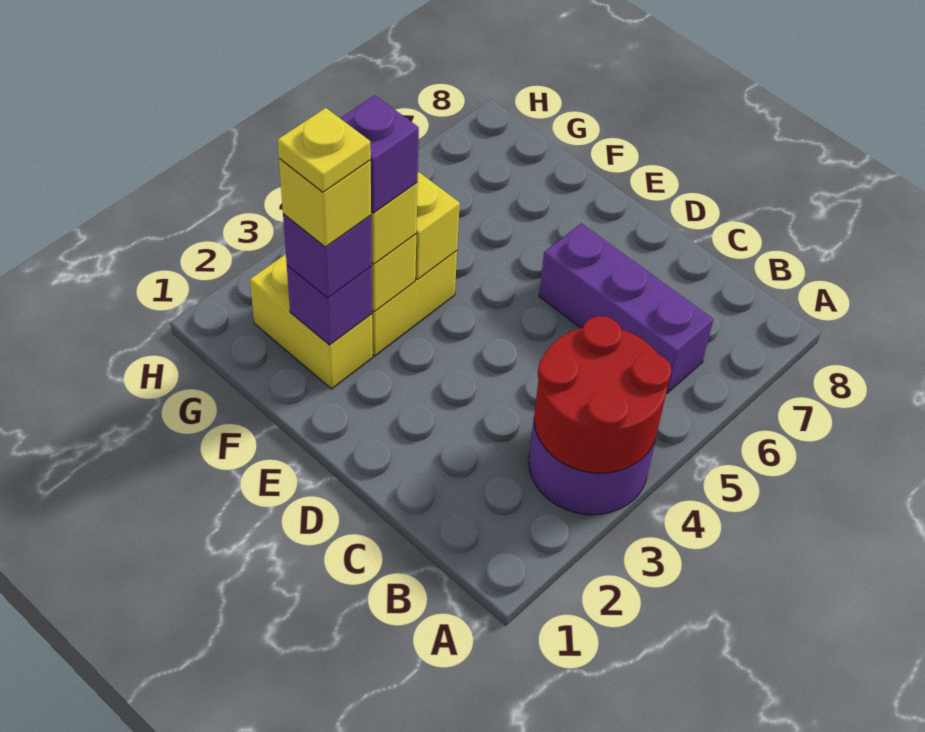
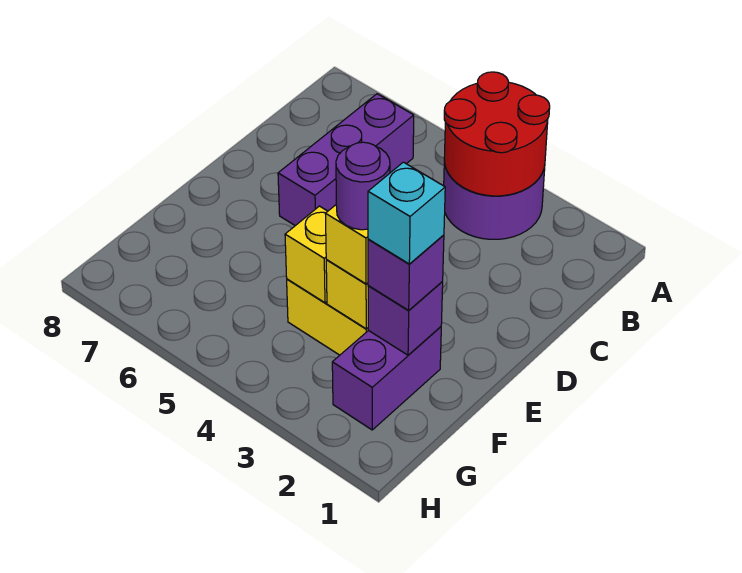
yellow 1x2 brick [250,254,373,389] -> purple 1x2 brick [332,327,441,430]
yellow 1x1 brick [279,159,371,247] -> cyan 1x1 brick [368,162,445,264]
yellow 1x1 plate [278,108,371,192] -> none
purple 1x1 brick [340,95,419,213] -> purple 1x1 round brick [336,142,390,230]

